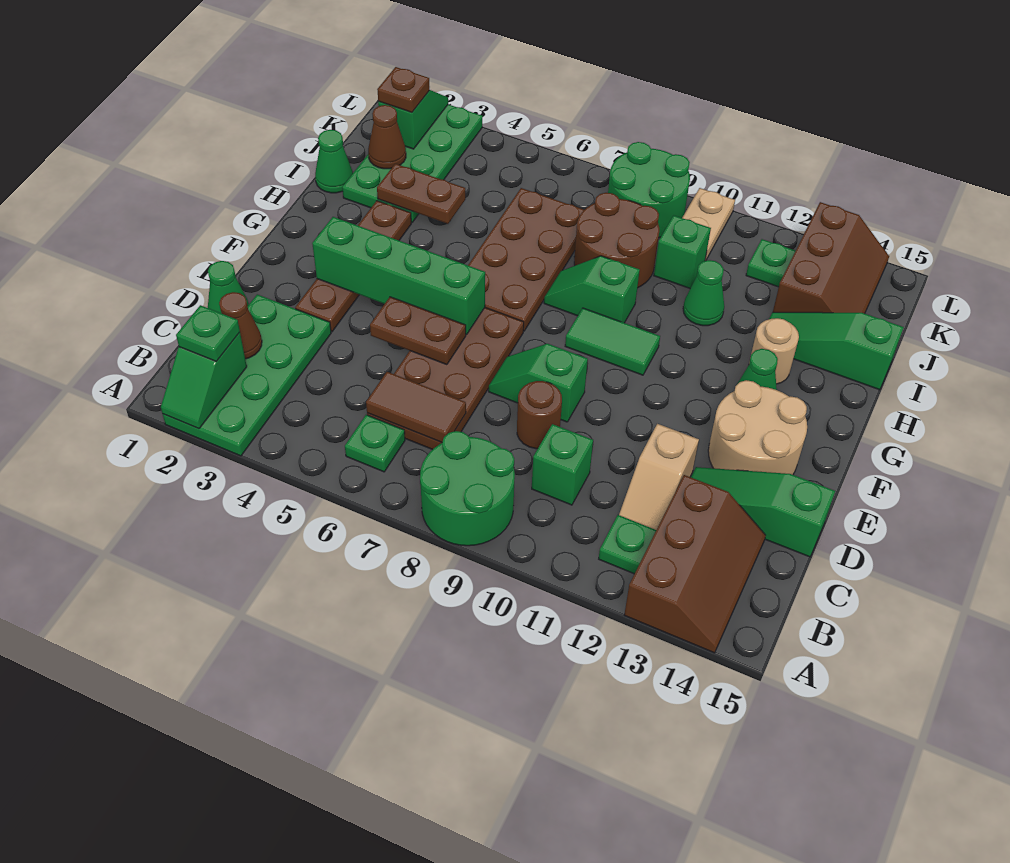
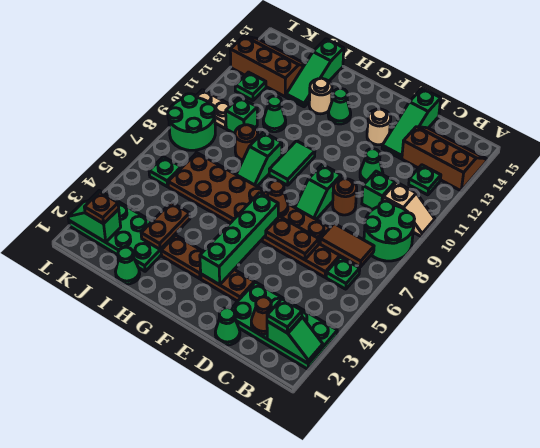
brown 1x2 tile [366,372,466,442] -> brown 1x2 tile turned to [320,224,374,267]
tan 1x2 slope [619,424,699,530] -> tan 1x2 slope moved to [383,182,435,237]
none -> green 1x1 cone [360,149,383,183]
brown 1x2 plate [370,297,466,365] -> brown 1x2 plate turned to [266,217,319,260]
tan 2x2 round brick [708,380,807,475] -> tan 1x1 round brick [367,109,391,145]
brown 2x2 round brick [574,193,659,288] -> brown 1x1 round brick [235,125,258,160]
brown 1x1 cone [368,105,406,169] -> brown 1x1 cone moved to [267,181,288,217]
none -> green 1x1 plate [149,157,181,187]

